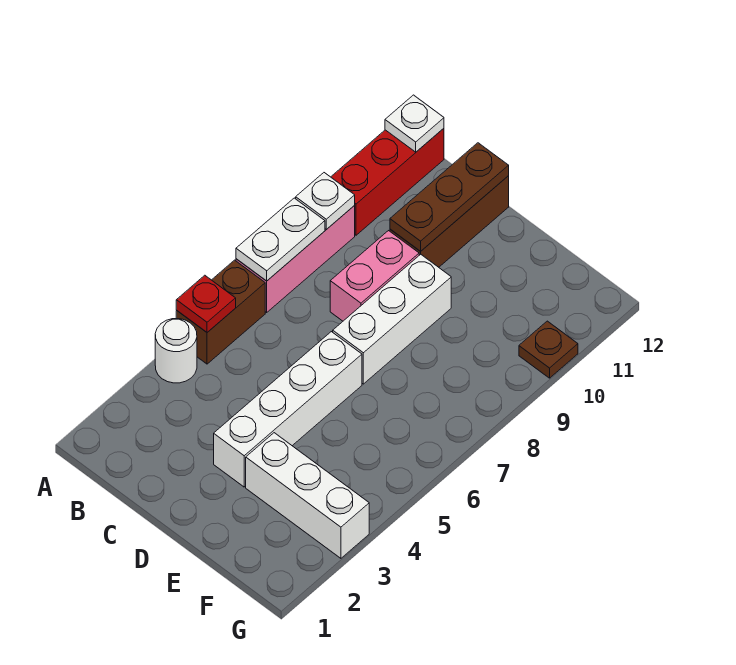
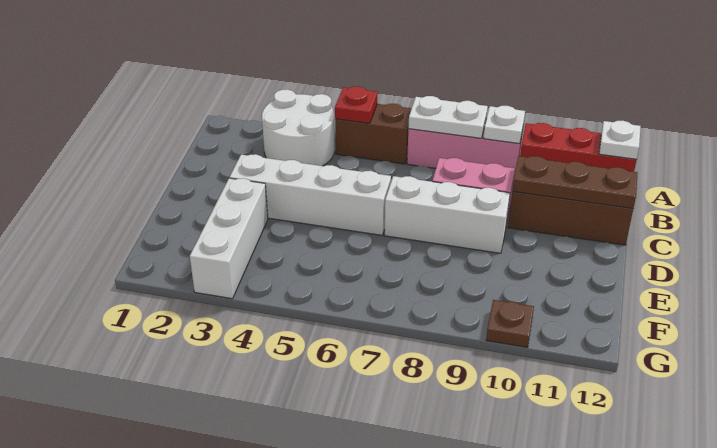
white 1x1 round brick [155,319,197,383] -> white 2x2 round brick [262,89,335,166]

